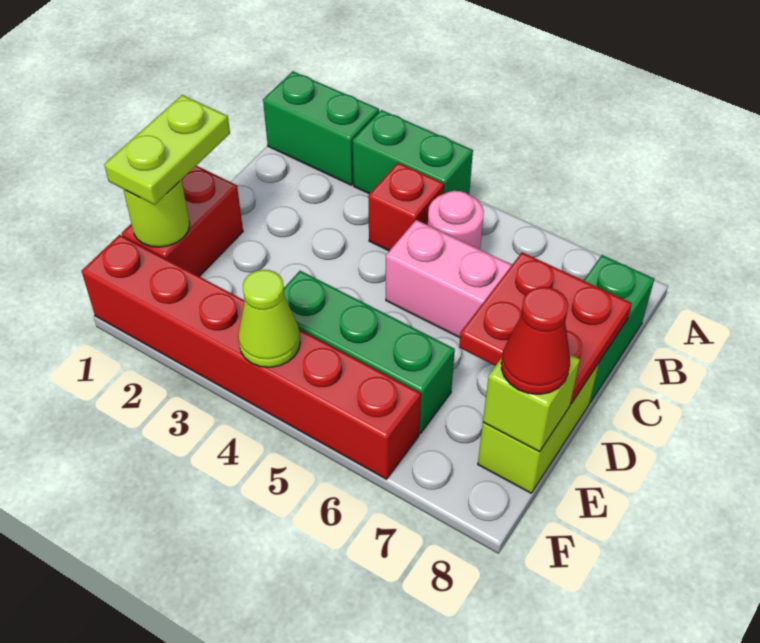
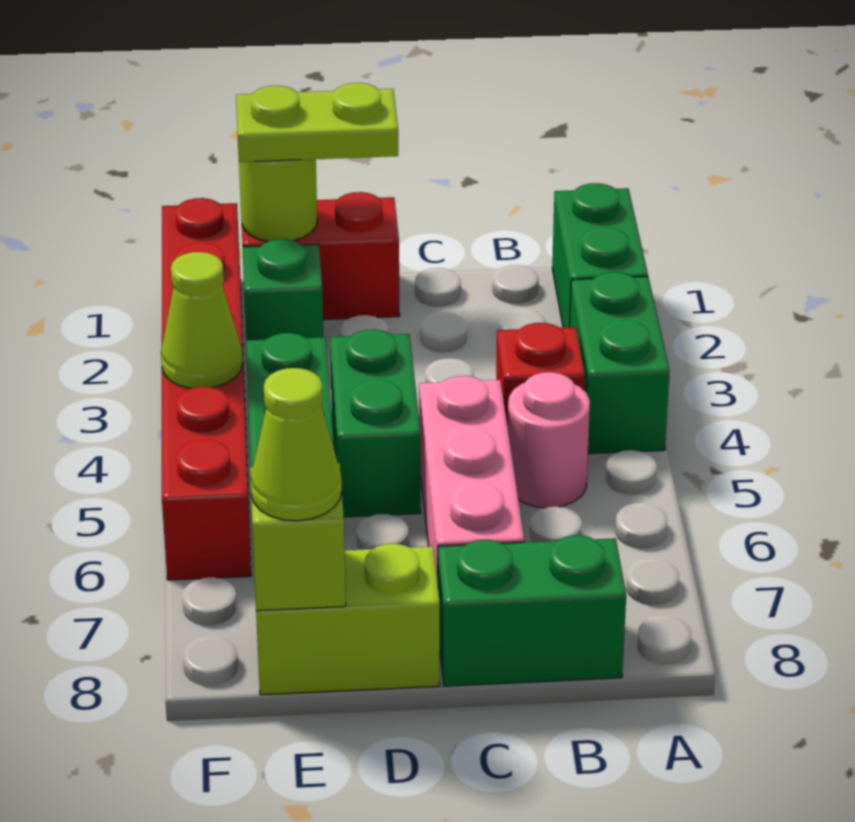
red 2x2 plate [459,252,632,404] -> none
none -> green 1x2 brick [330,329,421,517]
none -> green 1x1 brick [243,239,323,340]
red 1x1 cone [501,287,570,394] -> lime 1x1 cone [250,368,342,521]

